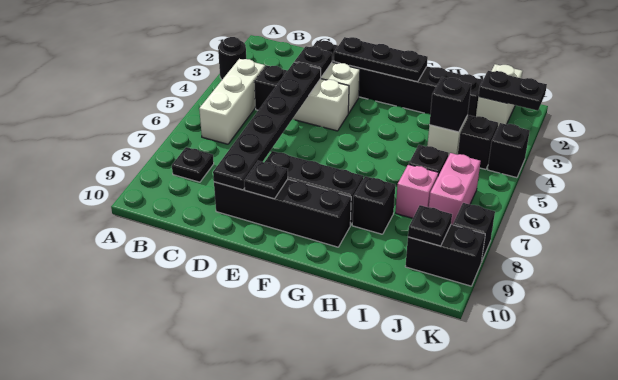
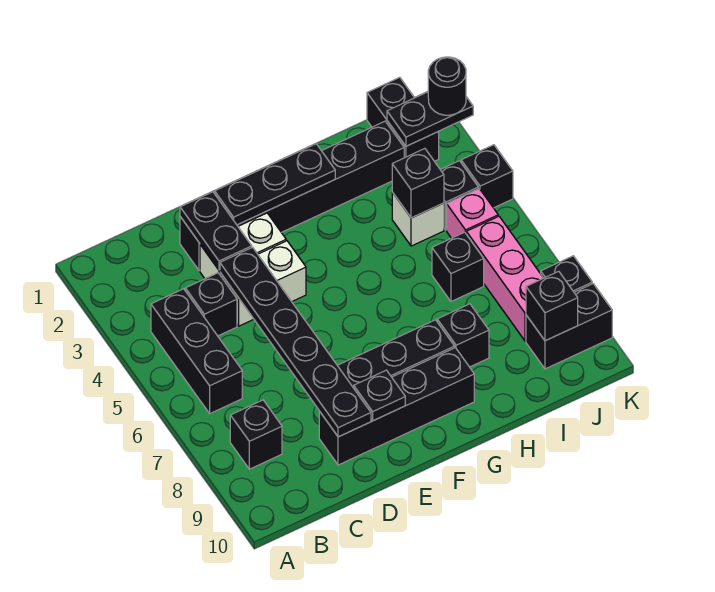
black 1x1 round brick [218,37,246,80] -> black 1x1 round brick moved to [428,57,466,115]
white 1x3 brick [199,59,265,144] -> black 1x3 brick [151,289,242,413]
black 1x1 plate [172,147,214,182] -> black 1x1 brick [230,400,282,469]
black 1x1 plate [294,46,332,77] -> black 1x2 plate [180,192,252,270]
pink 1x1 brick [396,164,438,218] -> pink 1x1 brick moved to [447,189,498,238]
white 1x2 brick [476,64,522,126] -> black 1x2 brick [367,77,439,161]
pink 1x2 brick [429,153,481,225] -> pink 1x3 brick [466,216,543,341]
black 1x1 plate [408,205,452,246] -> black 1x1 brick [526,271,578,341]

